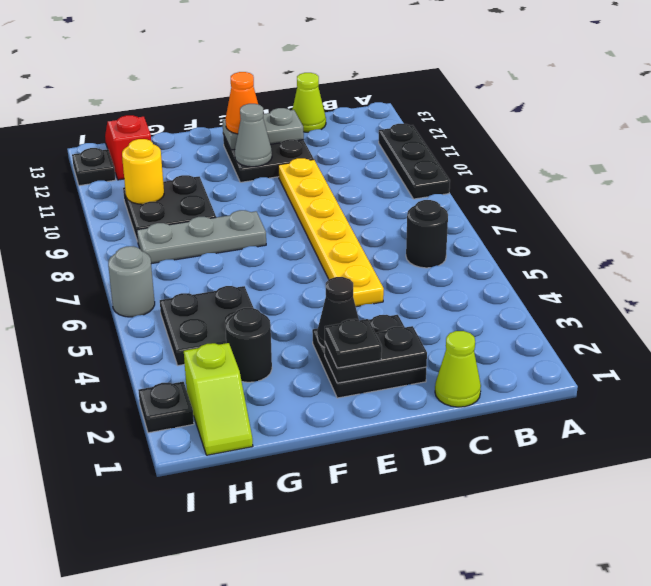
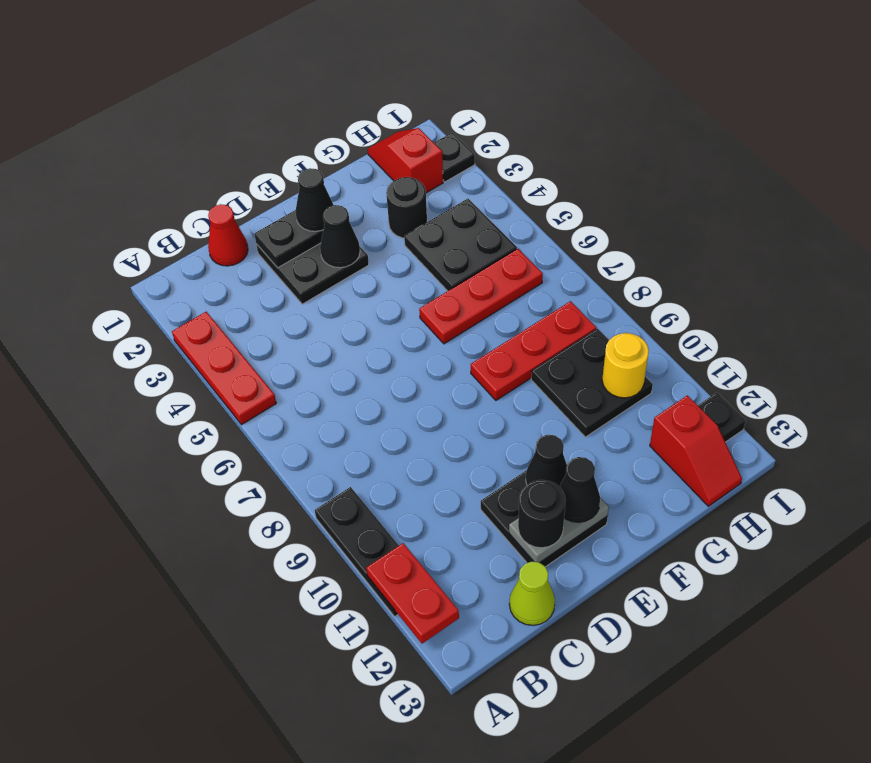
none -> red 1x3 plate [172,312,276,425]
none -> red 1x2 plate [366,543,459,644]
black 1x1 round brick [406,200,448,268] -> black 1x1 round brick moved to [518,480,566,548]
lime 1x1 cone [435,331,481,407] -> red 1x1 cone [208,204,248,266]
yellow 1x6 plate [278,158,384,307] -> none
black 1x1 plate [325,319,382,368] -> black 1x1 cone [296,168,334,231]
grey 1x1 cone [235,104,272,167] -> black 1x1 cone [526,435,567,486]
orange 1x1 cone [226,72,258,134] -> black 1x1 cone [559,457,600,522]
none -> red 1x3 plate [419,249,543,344]
grey 1x3 plate [137,210,266,264] -> red 1x3 plate [471,301,596,400]
lime 1x2 slope [184,343,253,455] -> red 1x2 slope [368,128,443,193]
grey 1x1 round brick [108,246,155,317] -> none

